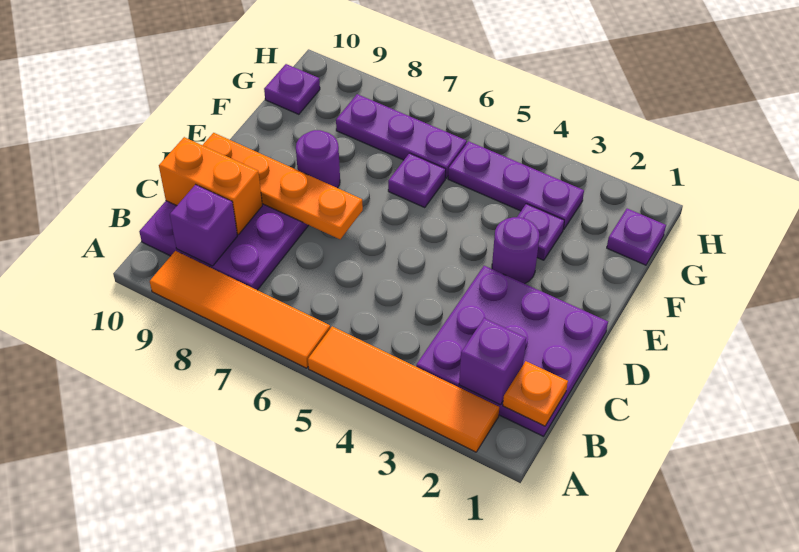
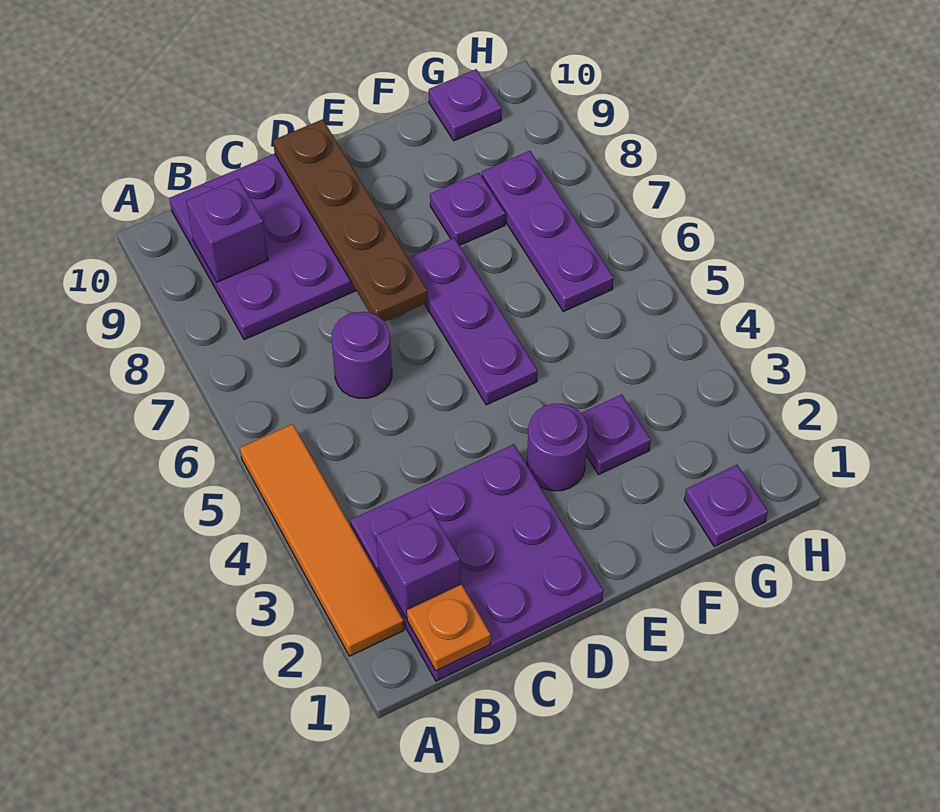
orange 1x4 tile [150,251,330,368] -> none
orange 1x2 brick [159,137,262,234] -> none
orange 1x4 plate [203,133,363,239] -> brown 1x4 plate [273,119,428,322]
purple 1x1 round brick [296,130,340,188] -> purple 1x1 round brick moved to [332,312,392,398]
purple 1x1 plate [388,153,446,208] -> purple 1x1 plate moved to [430,173,505,245]
purple 1x3 plate [448,141,584,230] -> purple 1x3 plate moved to [408,238,538,405]

